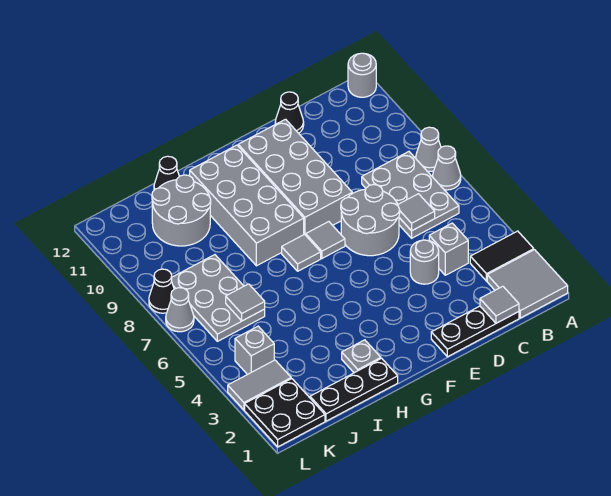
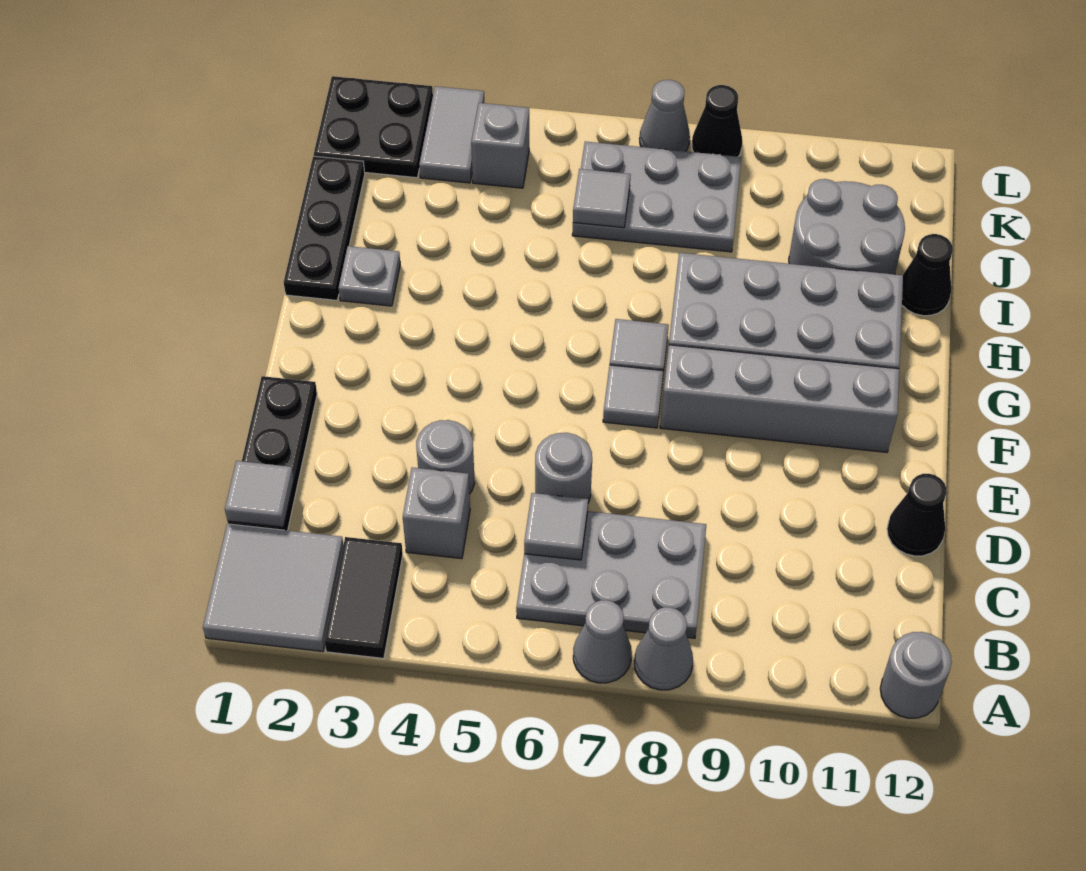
grey 2x2 round brick [341,185,400,256] -> grey 1x1 round brick [535,433,592,503]
grey 2x4 brick [238,119,352,235] -> grey 1x4 brick [660,345,899,452]

